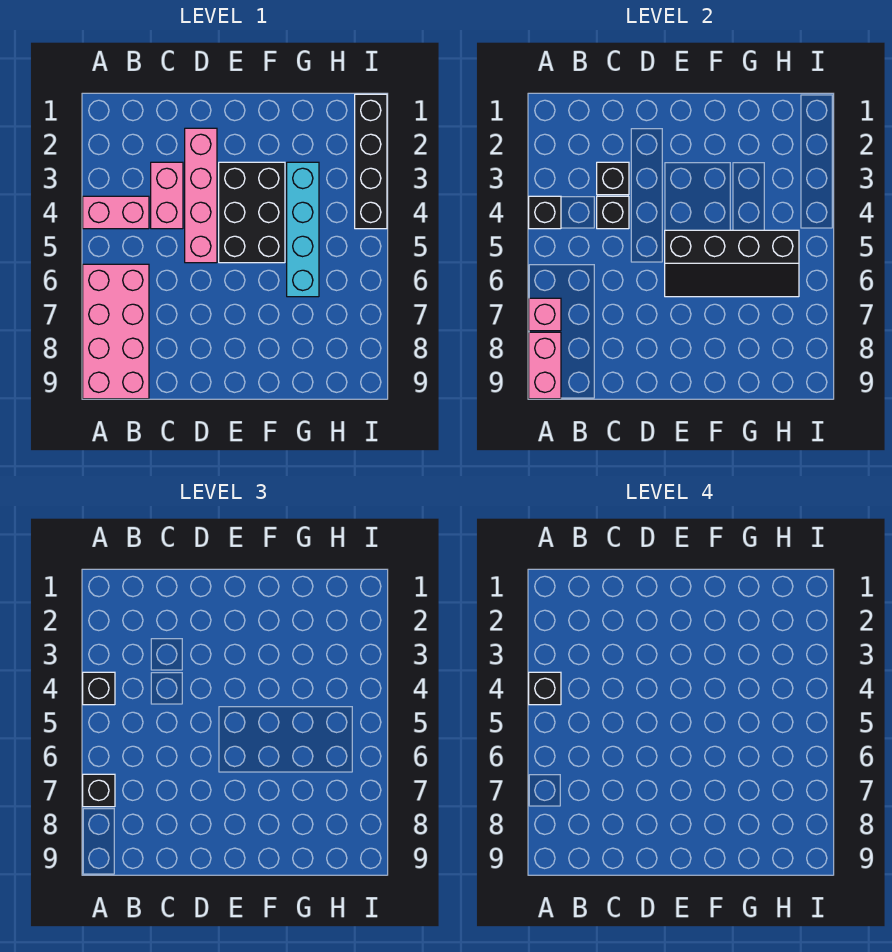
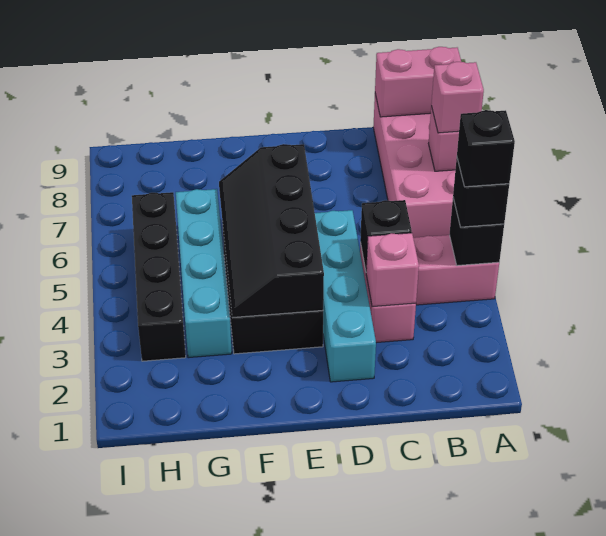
black 1x1 brick [83,774,115,807] -> pink 1x1 brick [431,62,484,133]
pink 1x2 brick [529,332,561,399] -> pink 1x2 brick turned to [375,47,461,117]
black 1x1 brick [597,162,629,195] -> pink 1x1 brick [366,233,419,307]
pink 1x4 brick [185,128,217,263] -> cyan 1x4 brick [315,210,376,382]
black 2x4 slope [665,230,799,297] -> black 2x4 slope turned to [219,144,324,318]
black 1x4 brick [355,94,387,229] -> black 1x4 brick moved to [132,192,186,361]

